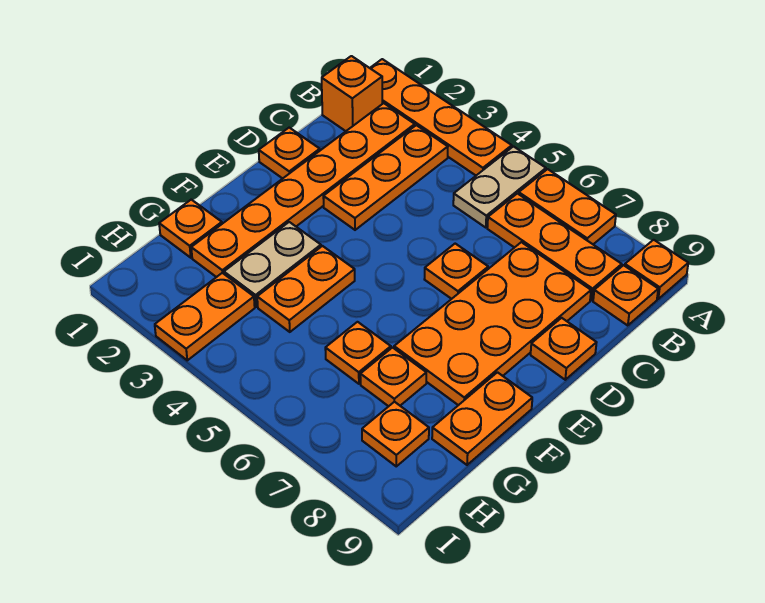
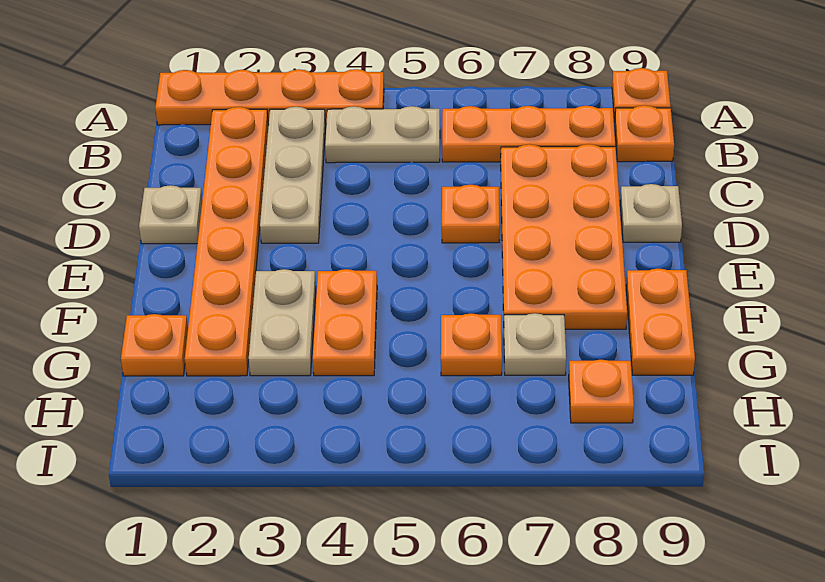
tan 1x2 plate [453,147,546,227] -> tan 1x2 plate turned to [325,106,440,163]
orange 1x2 plate [519,169,616,244] -> none
orange 1x1 brick [322,56,382,131] -> none
orange 1x3 plate [323,125,448,230] -> tan 1x3 plate [260,107,326,243]
orange 1x1 plate [259,128,320,179] -> tan 1x1 plate [139,185,202,244]
orange 1x1 plate [531,318,597,380] -> tan 1x1 plate [620,184,682,242]
orange 1x1 plate [360,348,426,406] -> tan 1x1 plate [504,313,566,375]
orange 1x2 plate [155,273,255,360] -> none

